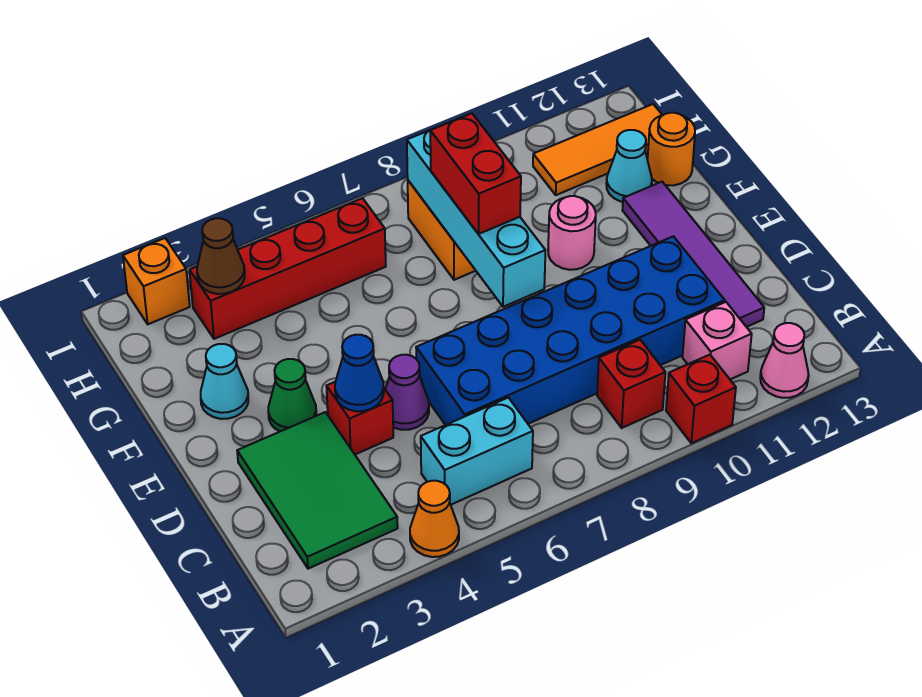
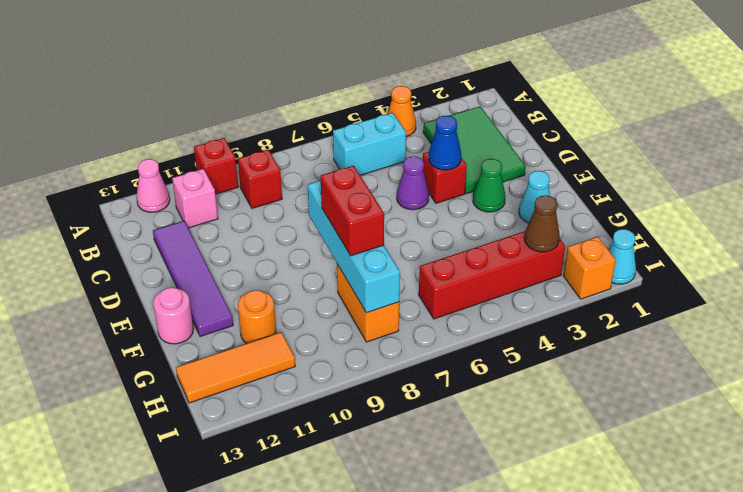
blue 2x6 brick [416,236,725,425] -> none
pink 1x1 round brick [548,196,596,270] -> pink 1x1 round brick moved to [153,287,193,344]
cyan 1x1 cone [606,130,652,202] -> cyan 1x1 cone moved to [609,229,636,284]
orange 1x1 round brick [648,113,695,185] -> orange 1x1 round brick moved to [238,290,276,344]

